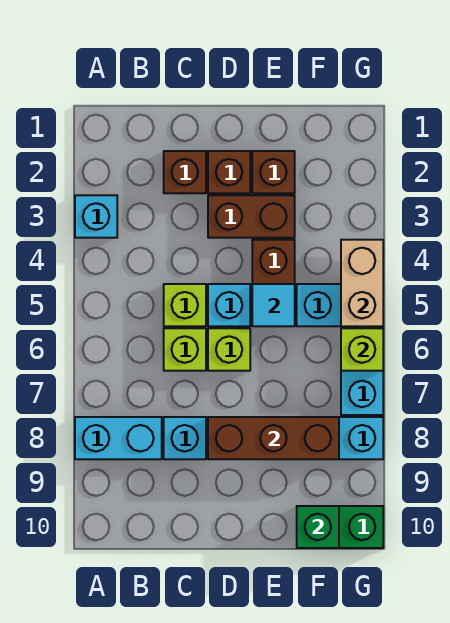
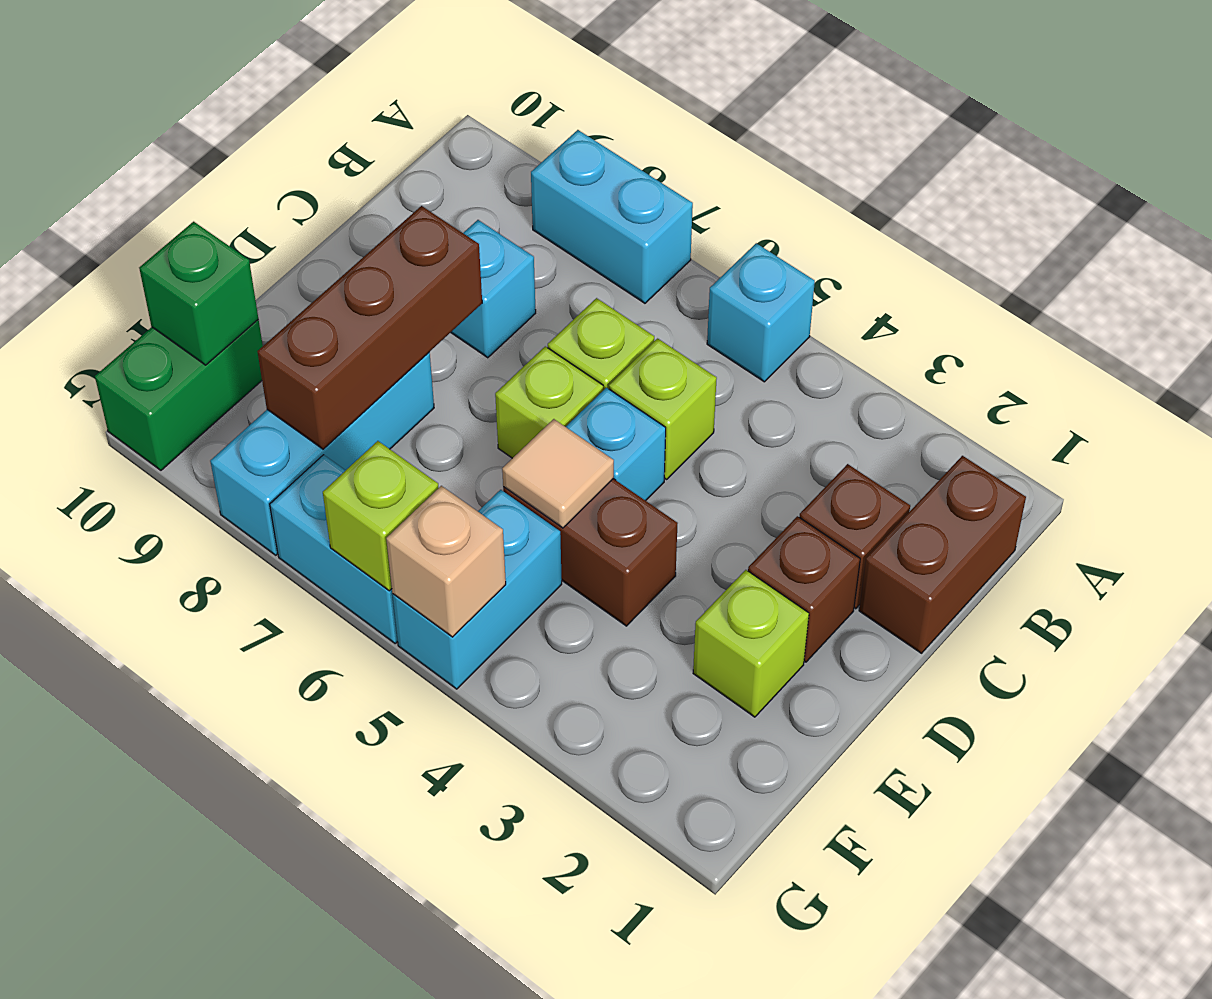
cyan 1x1 brick [75,195,117,238] -> cyan 1x1 brick moved to [707,243,815,382]
cyan 1x2 brick [75,417,162,459] -> cyan 1x2 brick turned to [531,130,693,303]
brown 1x2 brick [208,195,295,238] -> brown 1x2 brick moved to [859,456,1026,653]
brown 1x1 brick [252,151,295,193] -> lime 1x1 brick [693,570,809,717]
cyan 1x1 tile [252,284,295,326] -> tan 1x1 tile [502,419,614,528]
tan 1x2 brick [341,240,383,326] -> tan 1x1 brick [386,486,506,637]

